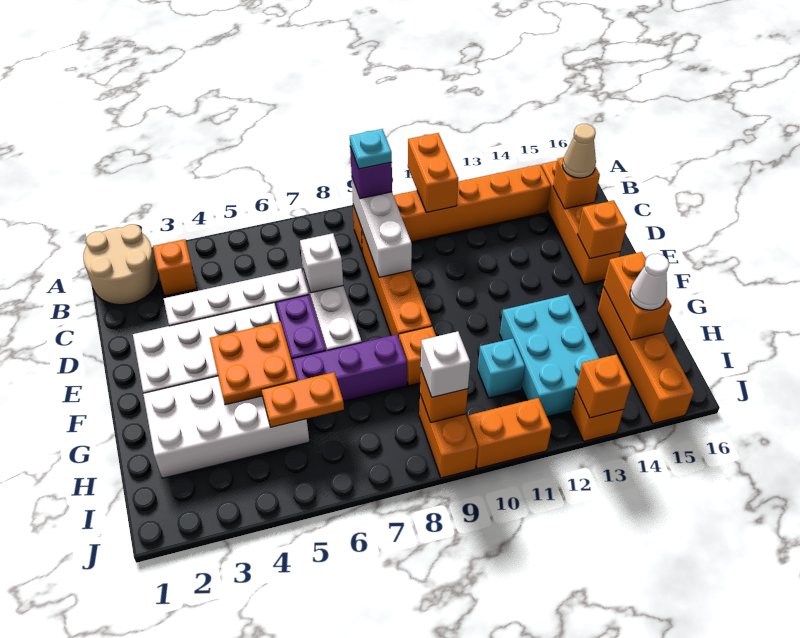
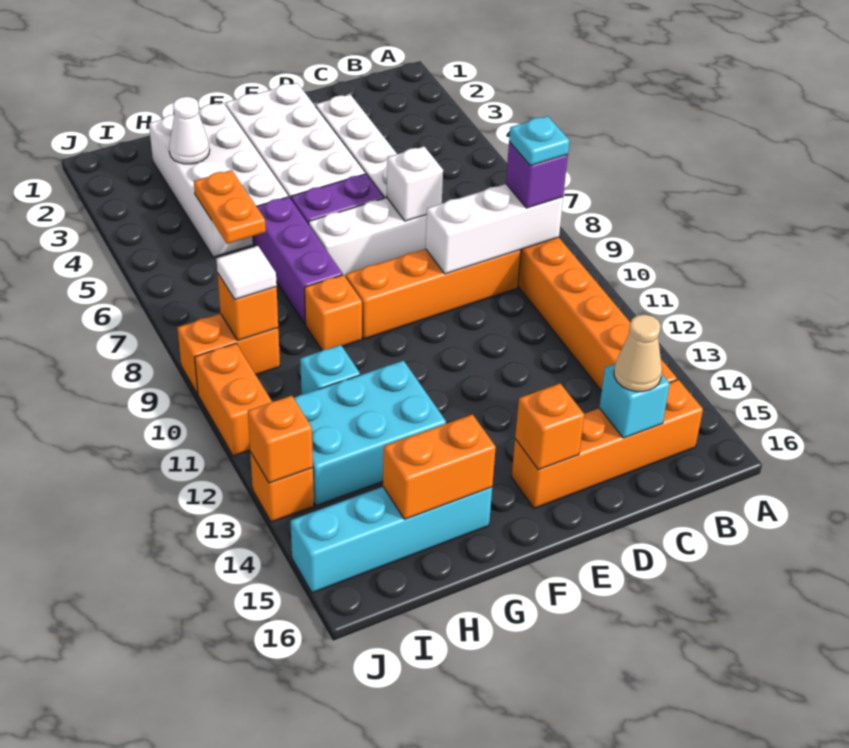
tan 2x2 round brick [83,224,159,305] -> none
orange 1x2 brick [408,133,458,213] -> none
orange 1x1 brick [153,239,197,296] -> none
orange 1x1 brick [553,157,600,209] -> cyan 1x1 brick [599,364,670,438]
orange 2x2 plate [210,322,297,405] -> none
orange 1x4 brick [597,287,694,424] -> cyan 1x4 brick [291,487,492,593]
white 1x1 cone [630,254,669,310] -> white 1x1 cone moved to [169,97,210,164]
white 1x1 brick [421,331,470,397] -> white 1x1 tile [217,246,277,299]

